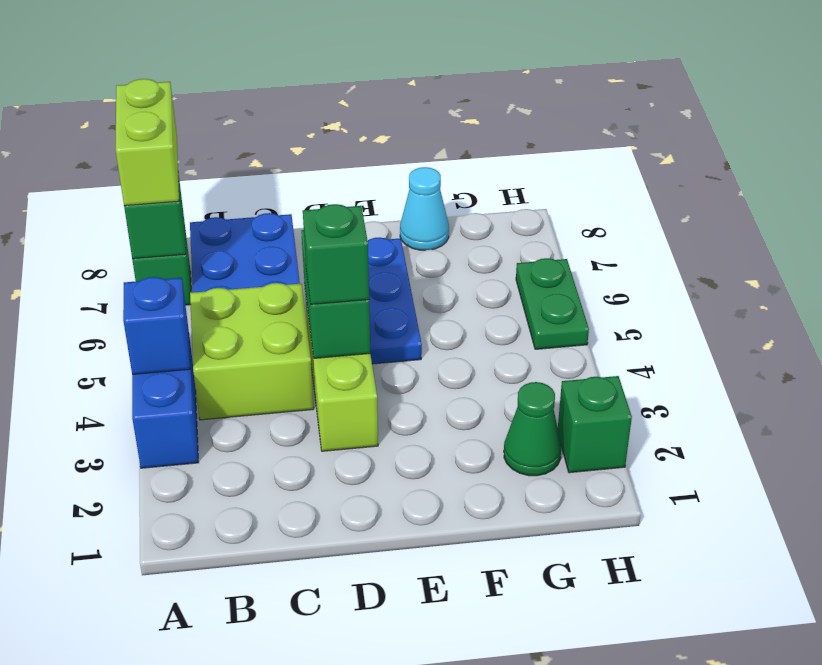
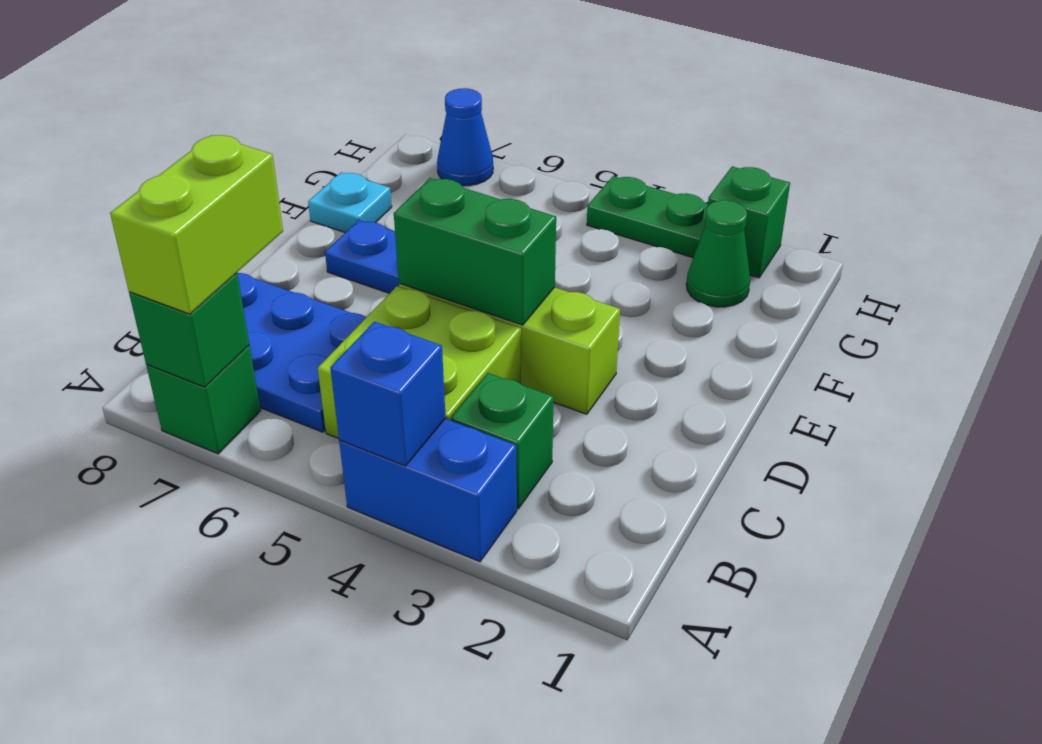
lime 1x2 brick [115,79,179,206] -> lime 1x2 brick turned to [110,135,283,314]
green 1x1 brick [303,204,369,304] -> green 1x1 brick moved to [451,373,554,509]
cyan 1x1 cone [400,167,449,250] -> cyan 1x1 plate [308,172,392,233]
green 1x2 plate [516,258,589,349] -> green 1x2 plate moved to [587,176,708,258]
none -> blue 1x1 cone [437,88,493,186]

